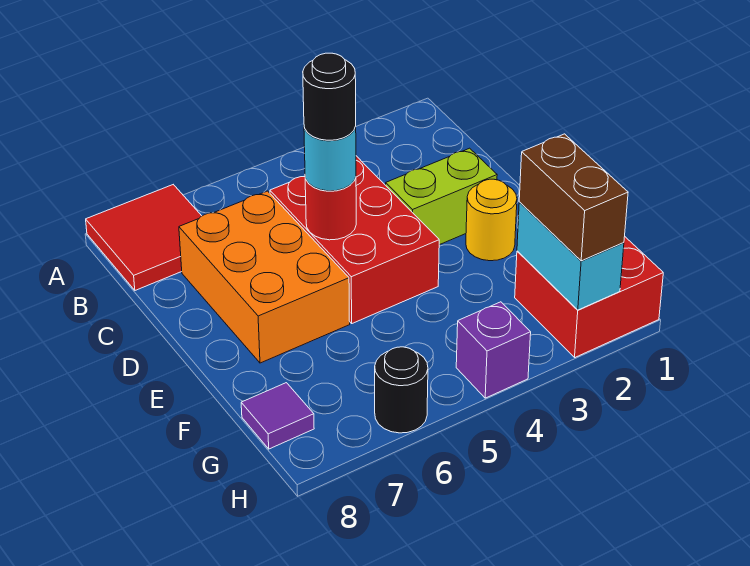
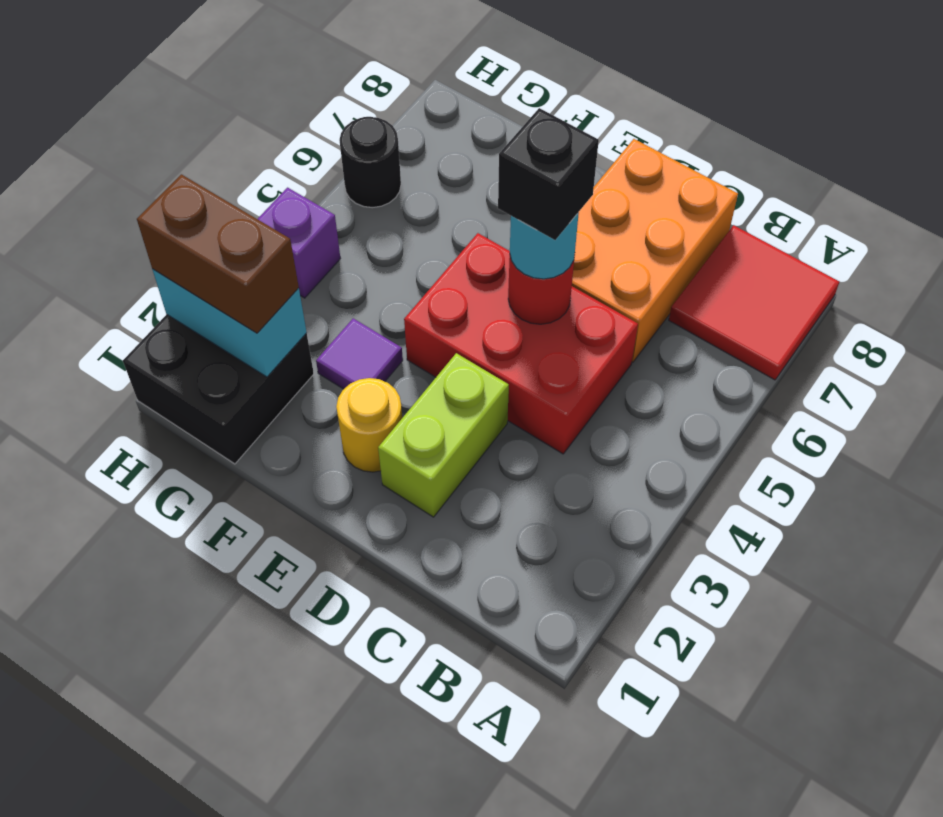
orange 2x3 brick [179,191,350,363] -> orange 2x3 brick turned to [572,139,738,362]
black 1x1 round brick [303,53,356,140] -> black 1x1 brick [498,108,599,240]
red 2x2 brick [515,237,663,357] -> black 2x2 brick [123,315,314,464]
purple 1x1 tile [241,383,314,449] -> purple 1x1 tile moved to [316,318,403,389]

